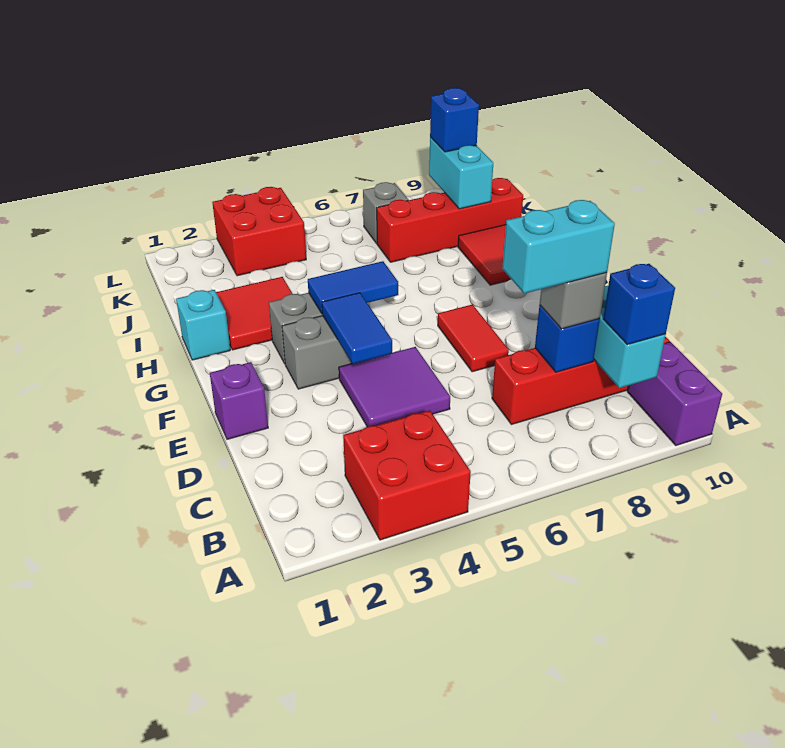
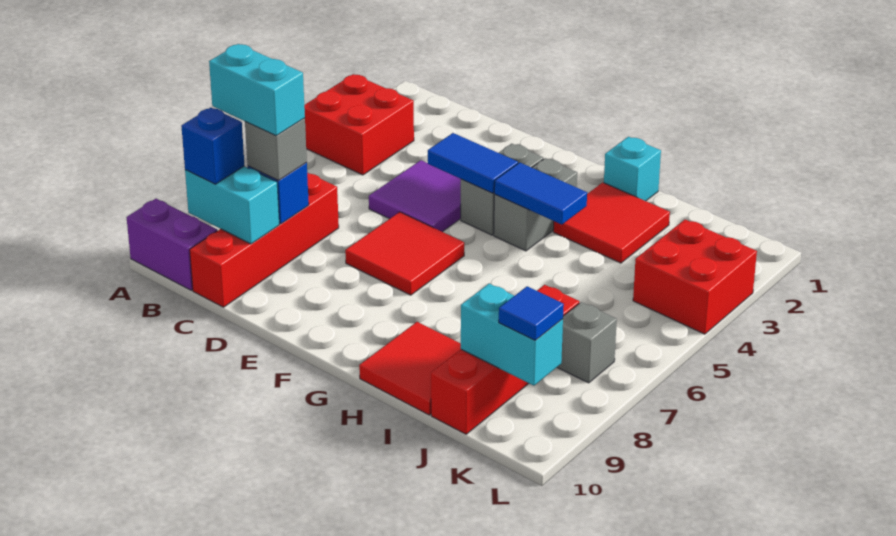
cyan 1x2 brick [502,200,615,294] -> cyan 1x2 brick turned to [209,44,305,136]
purple 1x1 brick [210,362,268,439] -> none
red 1x2 tile [438,305,509,372] -> red 2x2 tile [345,212,464,295]
blue 1x2 tile [308,261,398,313] -> blue 1x2 tile turned to [494,163,587,225]
blue 1x1 brick [430,88,479,152] -> blue 1x1 tile [499,286,564,340]

